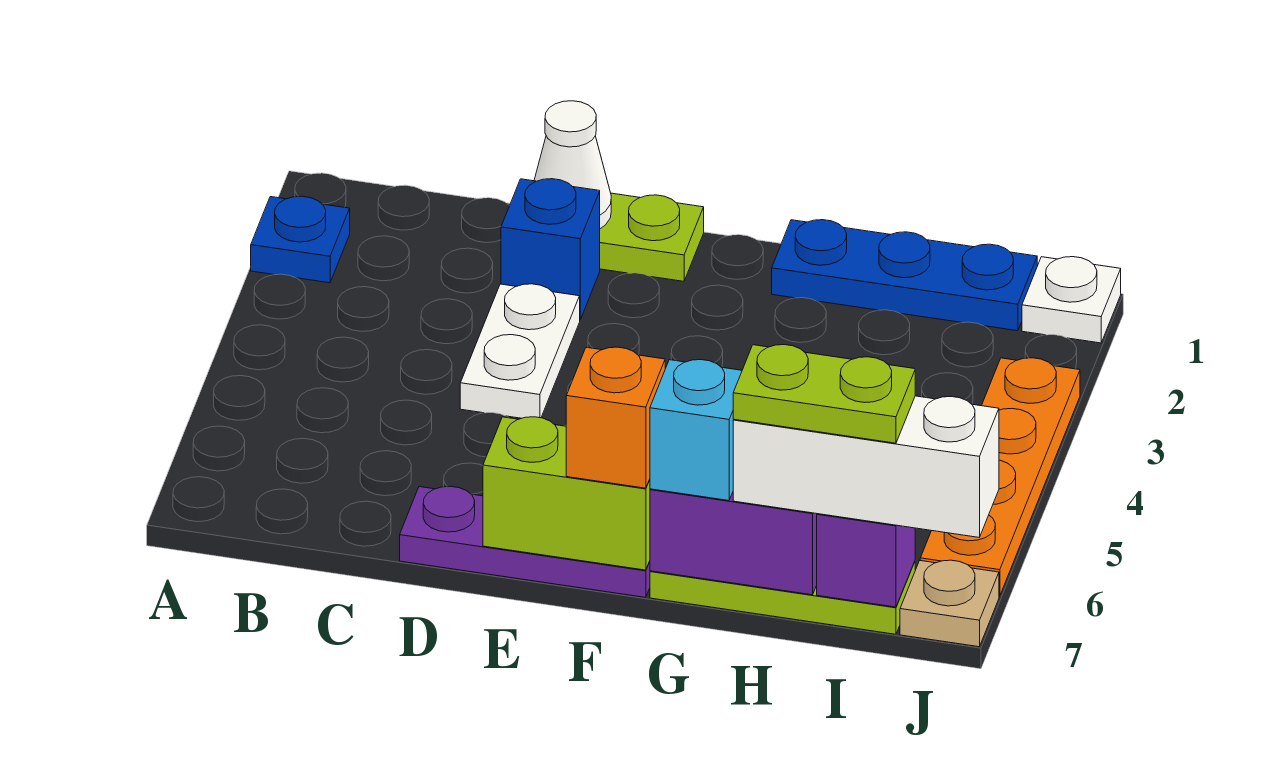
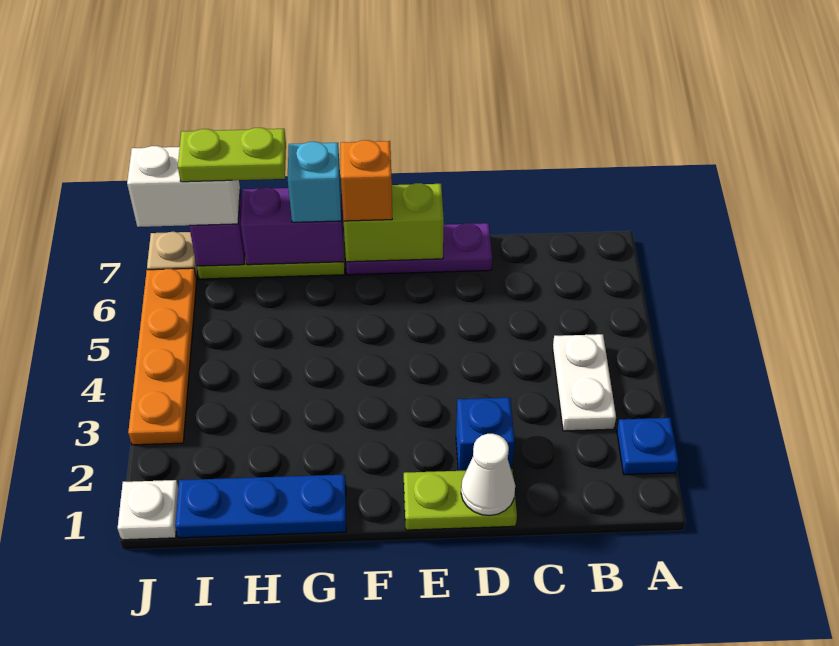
white 1x2 plate [460,284,580,418] -> white 1x2 plate moved to [553,334,616,431]
white 1x3 brick [733,396,999,537] -> white 1x2 brick [127,146,240,227]

